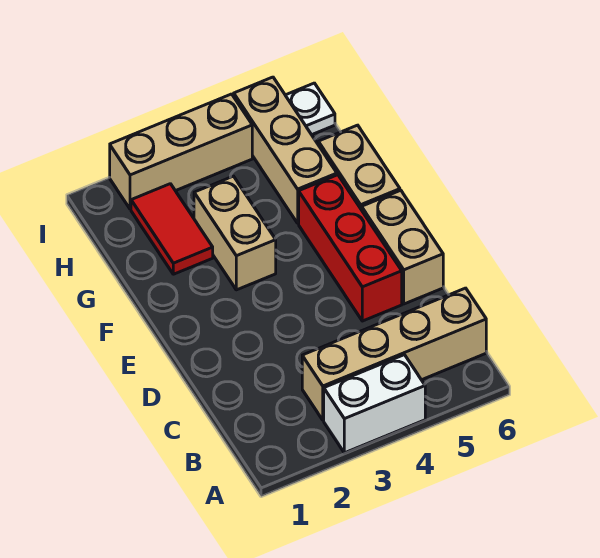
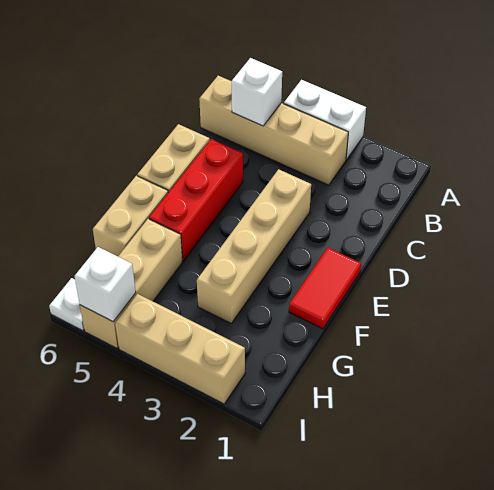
none -> white 1x1 brick [231,58,282,126]
tan 1x2 brick [194,176,276,290] -> tan 1x4 brick [197,169,311,323]
red 1x2 tile [131,184,213,274] -> red 1x2 tile moved to [289,248,361,329]
none -> white 1x1 brick [75,247,136,322]

